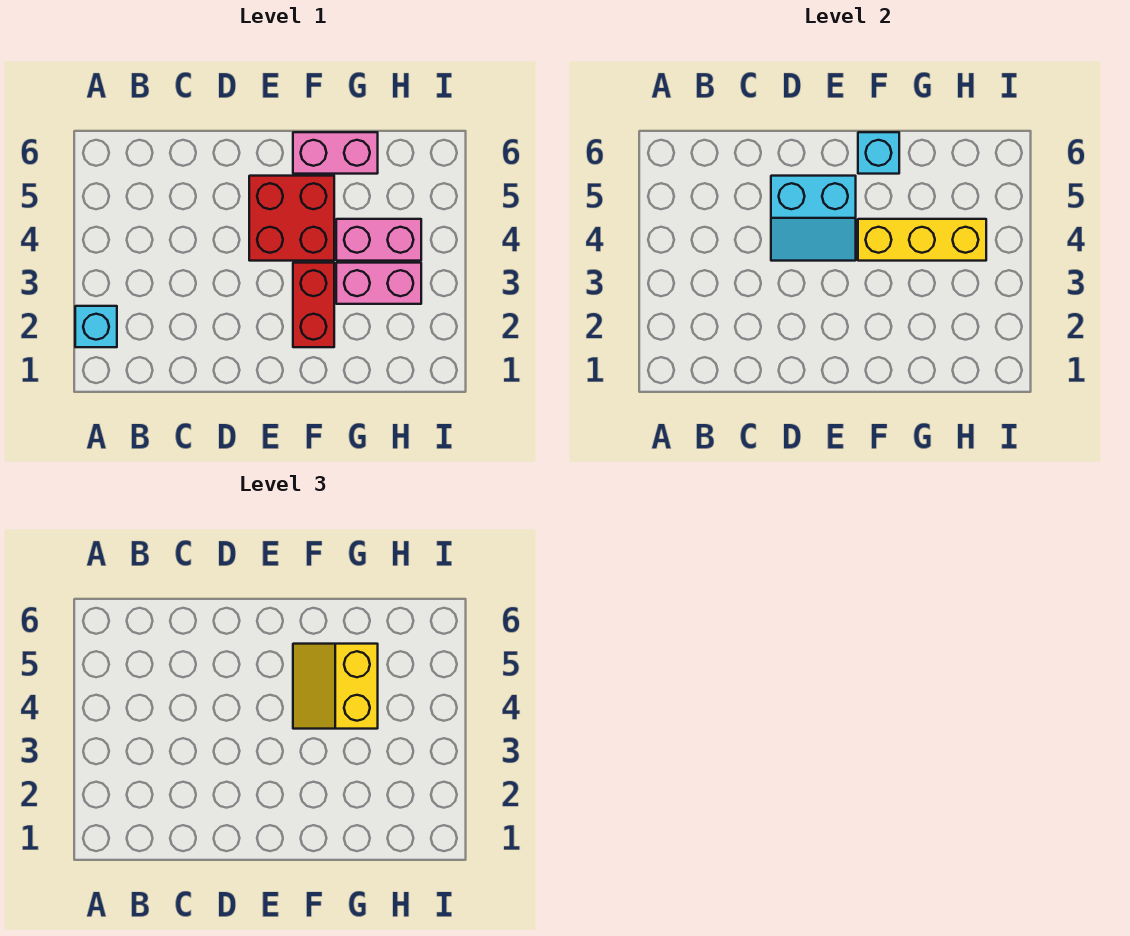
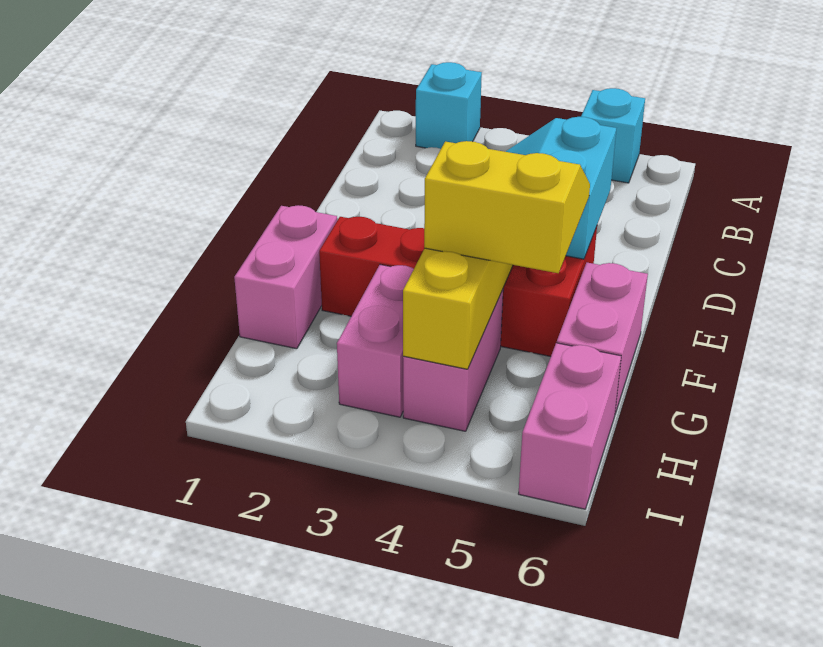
none -> pink 1x2 brick [234,205,337,349]
cyan 1x1 brick [858,132,899,174] -> cyan 1x1 brick moved to [581,88,645,183]
none -> pink 1x2 brick [519,343,621,509]

